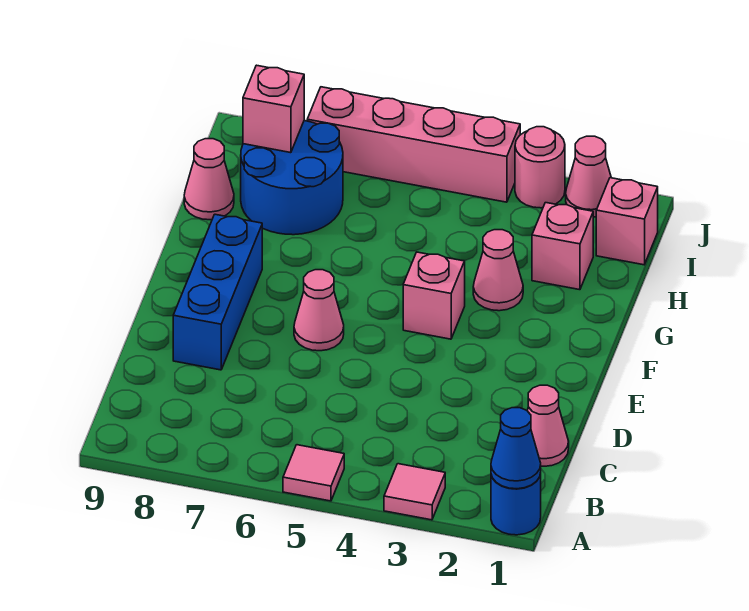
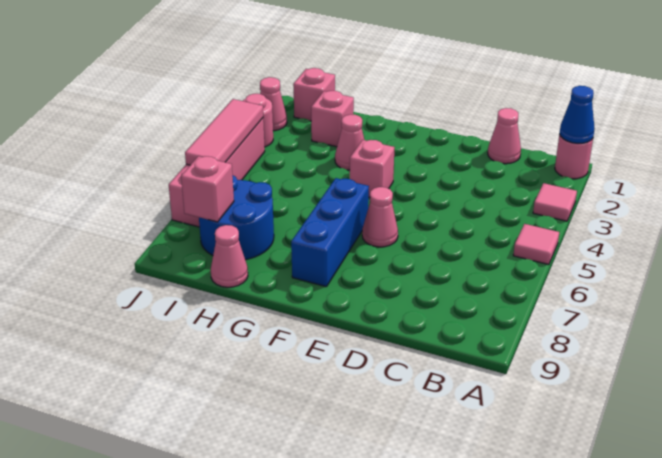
blue 1x1 round brick [491,473,541,535] -> pink 1x1 round brick [555,134,593,179]
blue 1x3 brick [173,214,262,370] -> blue 1x3 brick turned to [291,178,369,287]
none -> pink 1x3 tile [185,99,263,165]

